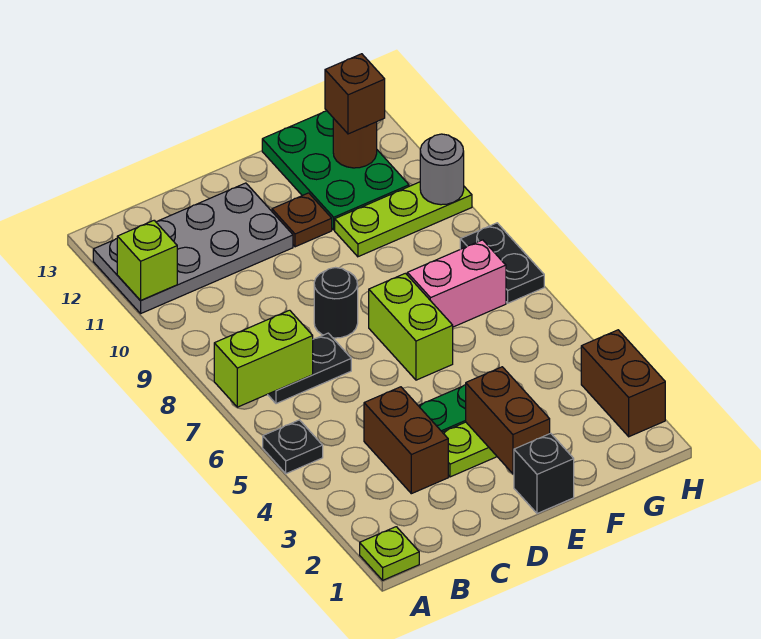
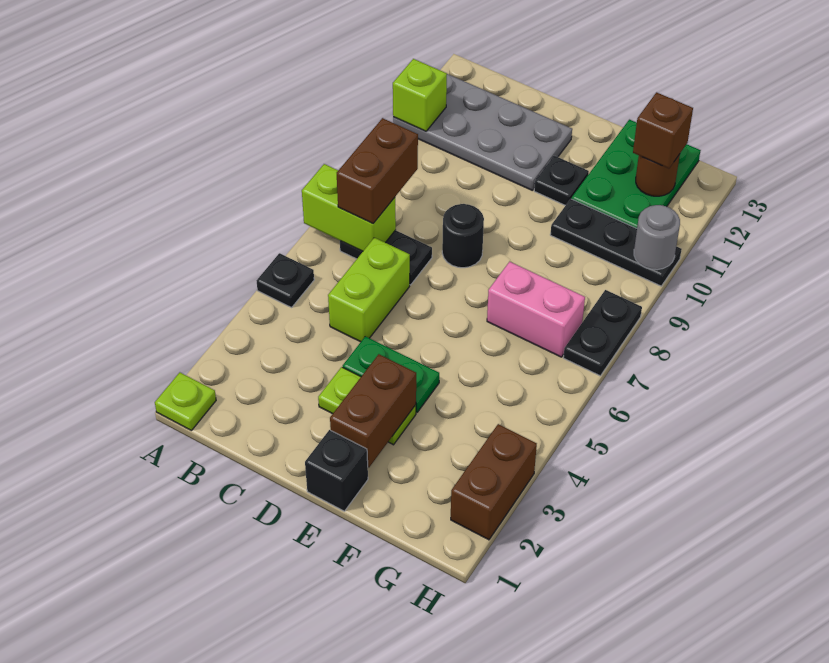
brown 1x2 brick [364,387,448,494] -> brown 1x2 brick moved to [337,118,418,223]
lime 1x2 brick [369,273,453,380] -> lime 1x2 brick moved to [328,238,410,342]
brown 1x1 plate [272,193,332,247] -> black 1x1 plate [534,156,589,206]
lime 1x3 plate [335,182,472,257] -> black 1x3 plate [550,199,682,286]

